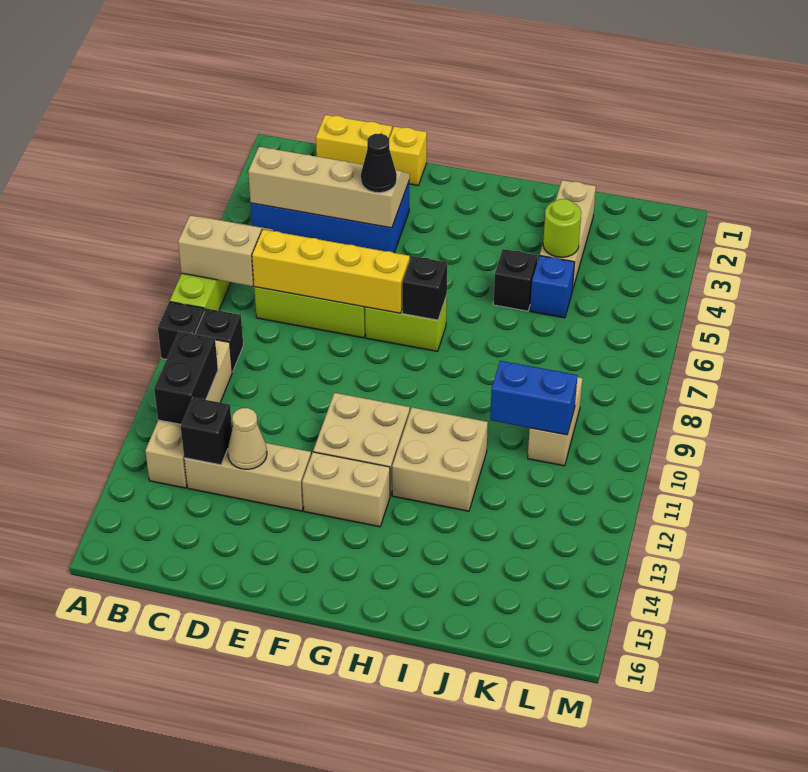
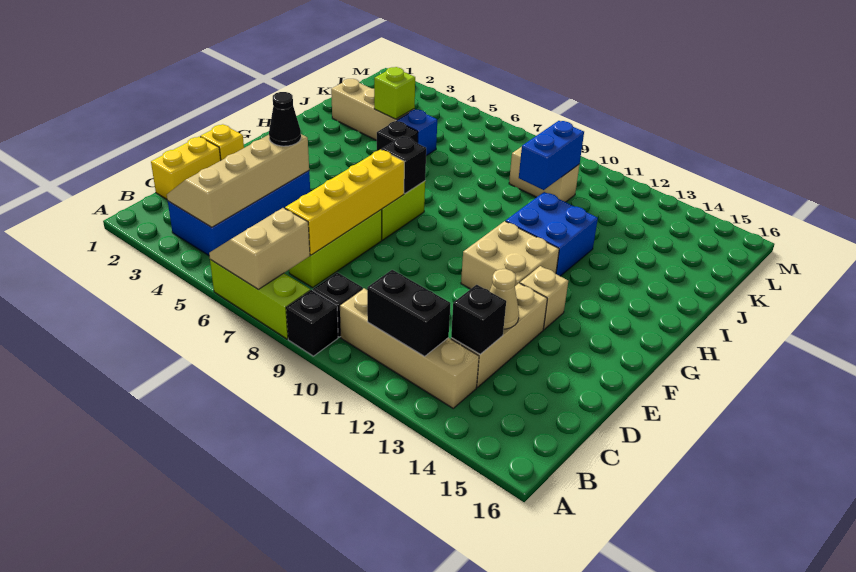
tan 1x2 brick [302,452,390,527] -> tan 1x1 brick [520,266,568,329]
tan 2x2 brick [392,407,488,511] -> blue 2x2 brick [506,192,598,276]
lime 1x1 round brick [543,199,581,257] -> lime 1x1 brick [374,67,415,119]

